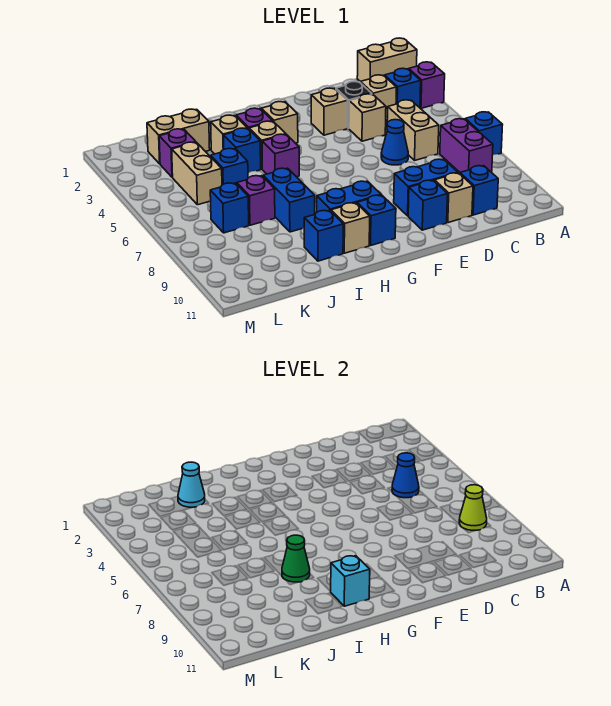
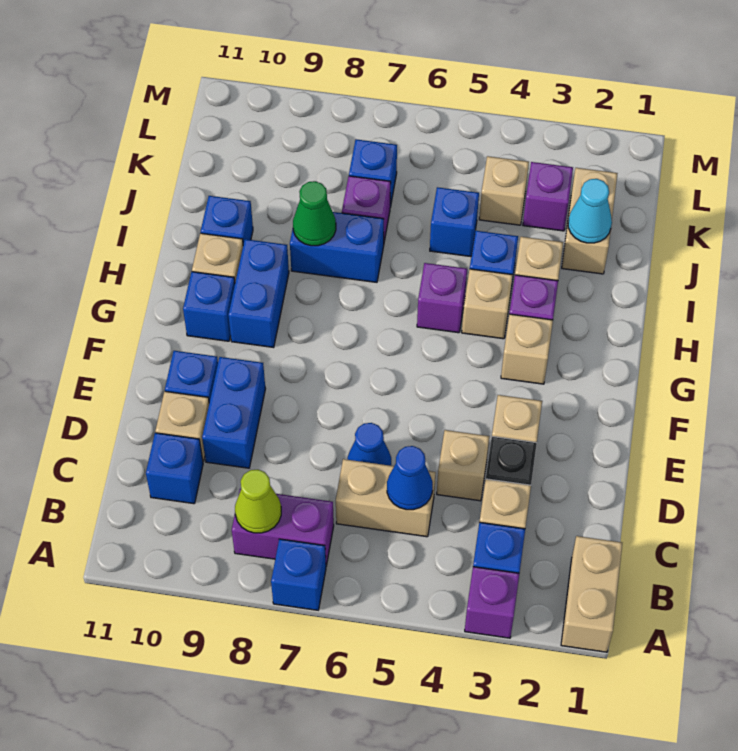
cyan 1x1 brick [331,556,370,606] -> none
tan 1x2 brick [172,142,222,205] -> tan 1x1 brick [479,156,529,225]

